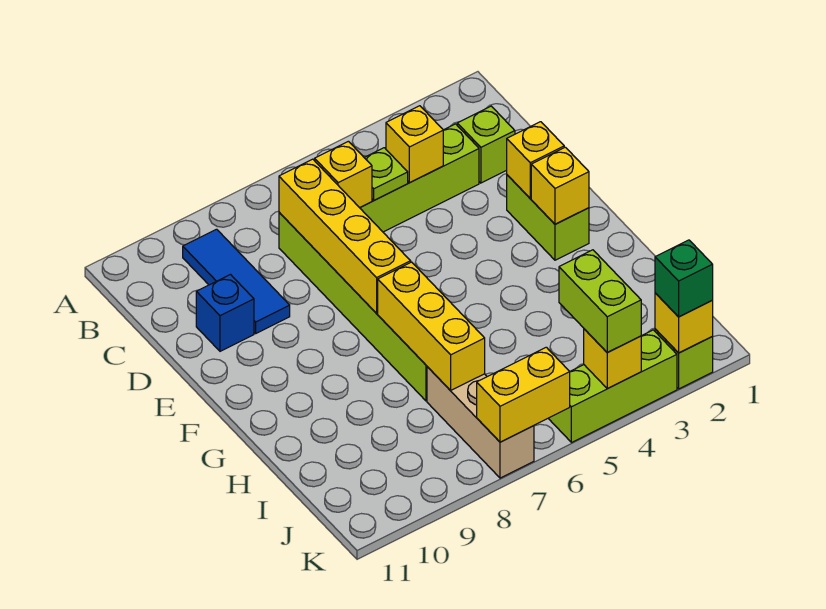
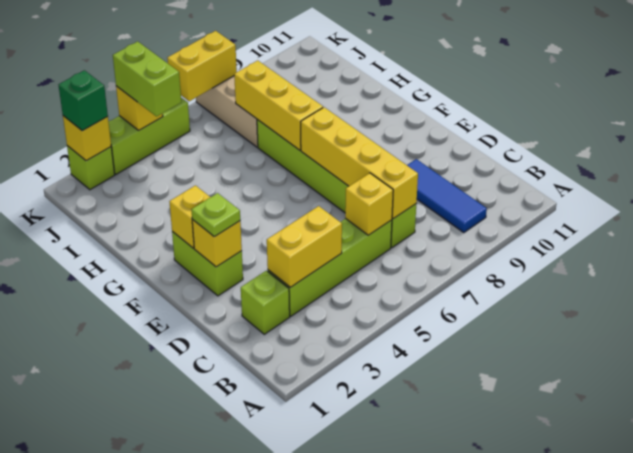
yellow 1x1 brick [386,106,443,183] -> yellow 1x2 brick [267,206,342,287]
lime 1x1 plate [364,148,408,200] -> lime 1x1 plate moved to [191,193,240,237]
blue 1x1 brick [196,275,254,351] -> none

